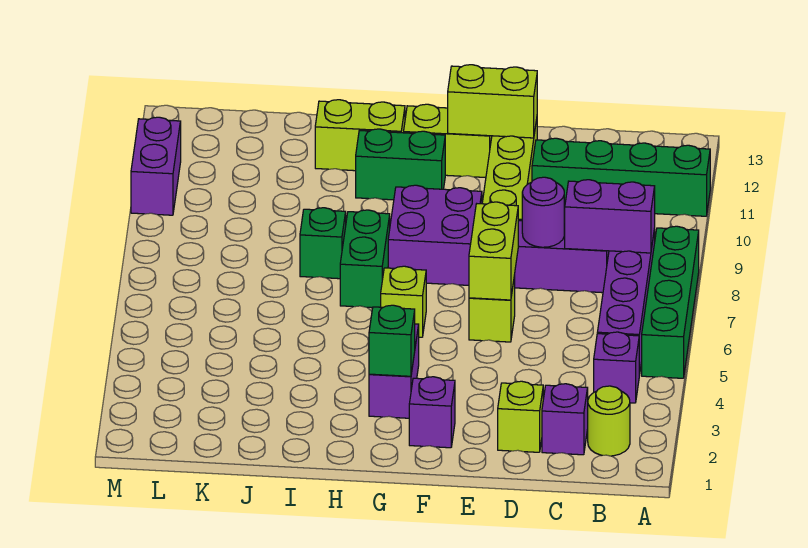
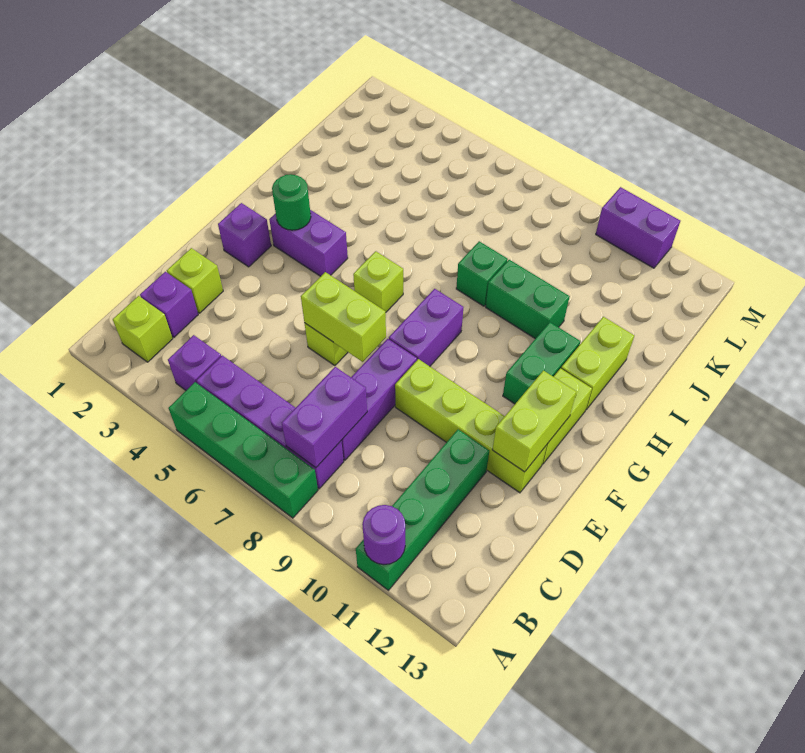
lime 1x1 round brick [588,386,630,456] -> lime 1x1 brick [113,296,173,362]
purple 1x1 round brick [522,177,564,247] -> purple 1x1 round brick moved to [362,505,405,565]
purple 2x2 brick [388,185,482,285] -> purple 1x2 brick [389,289,463,366]
green 1x1 brick [369,305,415,376] -> green 1x1 round brick [272,174,311,230]
green 1x2 brick [340,210,390,308] -> green 1x2 brick moved to [486,260,570,339]

